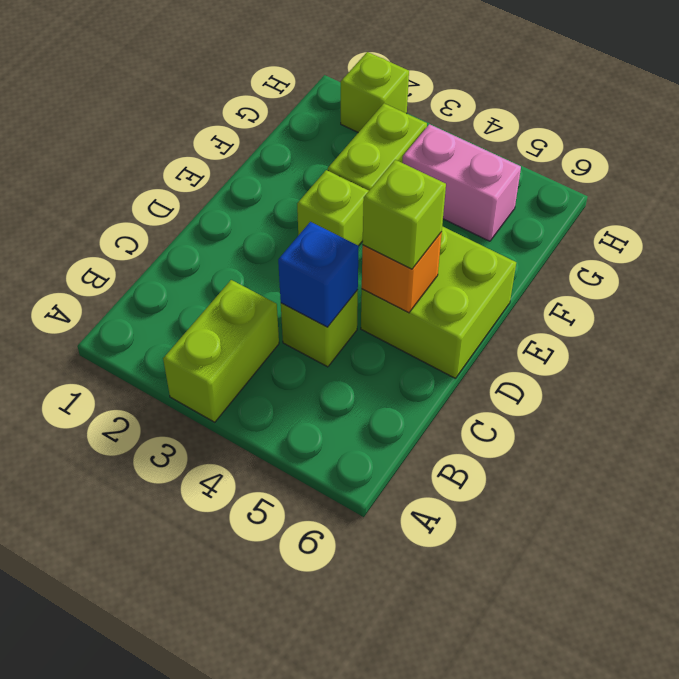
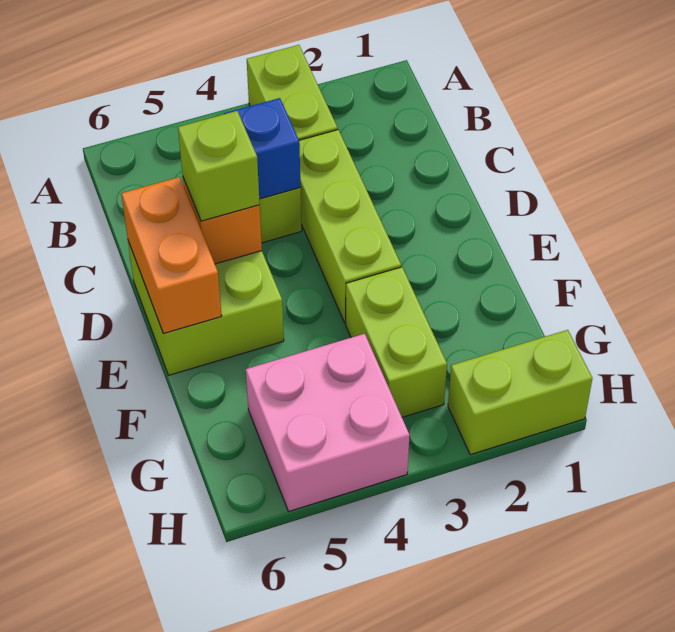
none -> orange 1x2 brick [121,177,222,333]
lime 1x1 brick [297,170,369,246] -> lime 1x3 brick [299,130,401,323]
pink 1x2 brick [403,124,521,241] -> pink 2x2 brick [246,334,410,511]
lime 1x1 brick [341,52,409,132] -> lime 1x2 brick [448,330,592,455]

